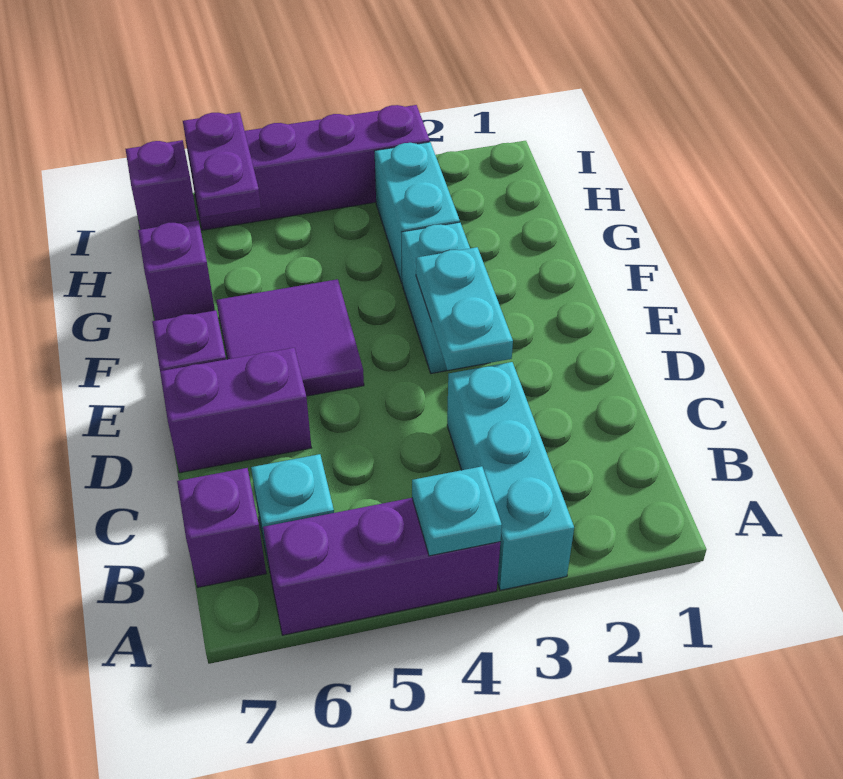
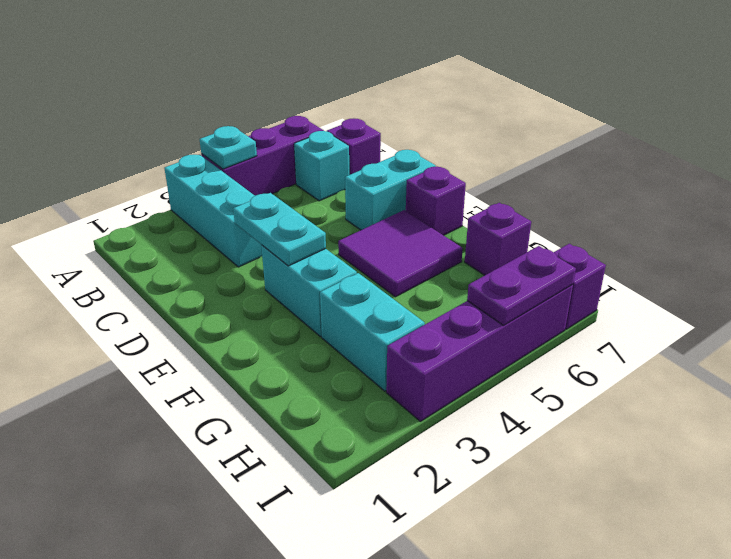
purple 1x2 brick [160,348,311,473] -> cyan 1x2 brick [345,150,436,230]
purple 1x2 plate [183,112,261,217] -> purple 1x2 plate turned to [467,246,576,325]

